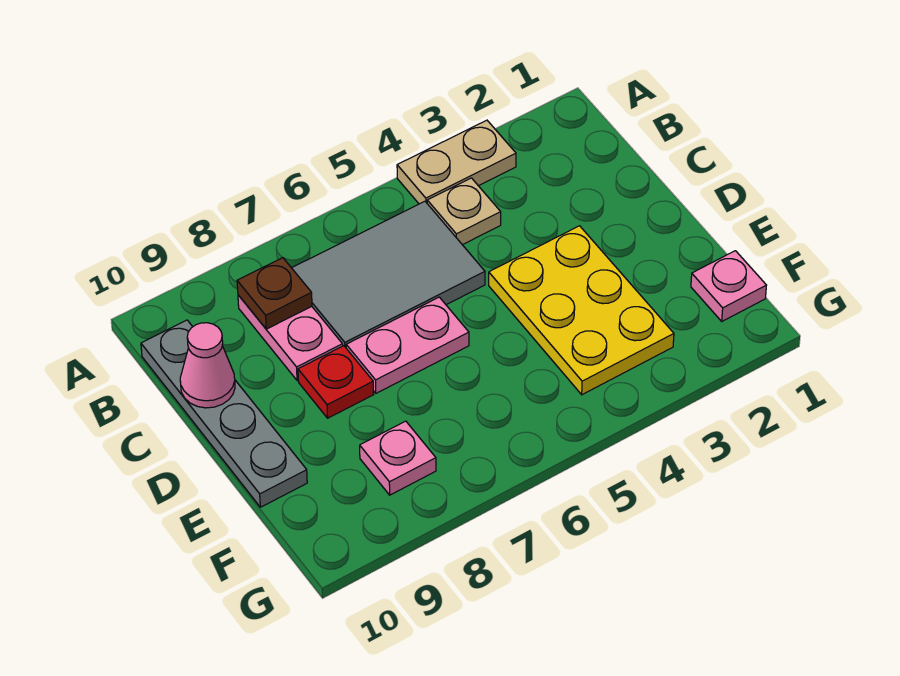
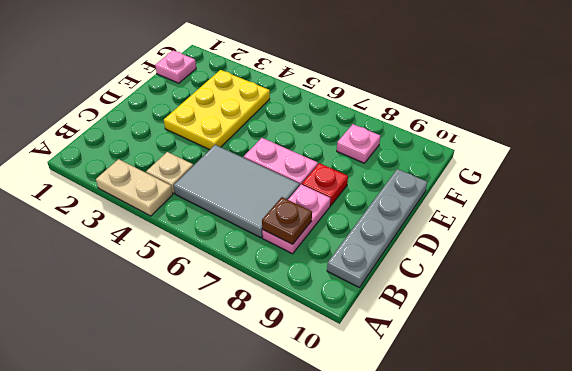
pink 1x1 cone [180,323,235,408] -> none

